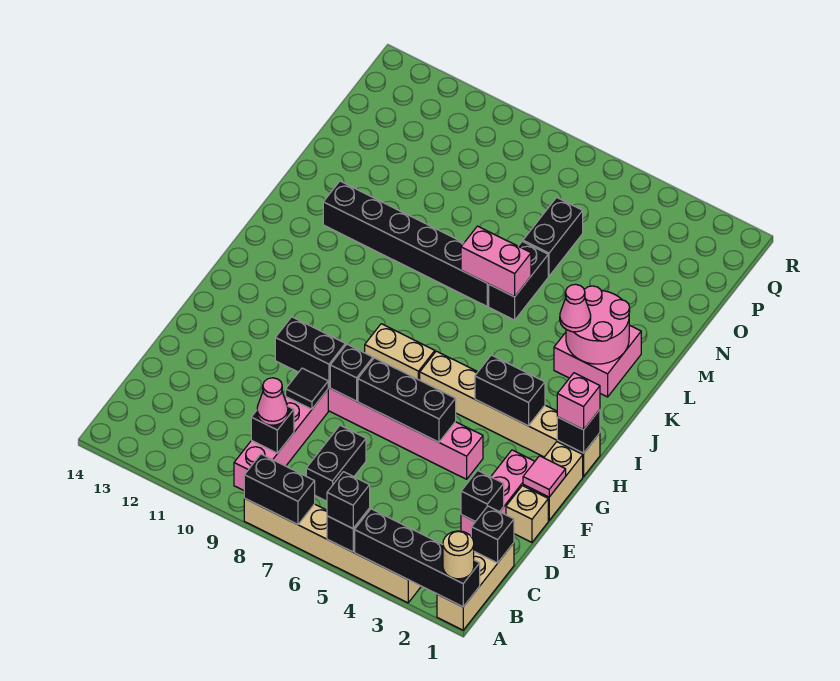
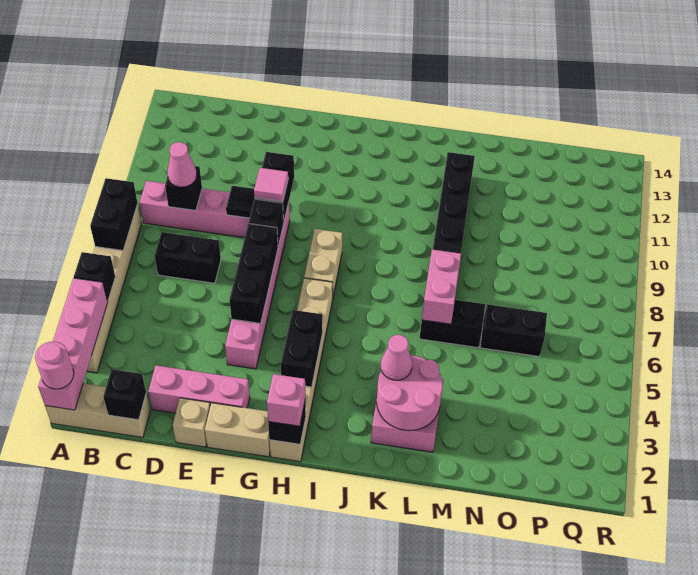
black 1x4 brick [355,509,480,607] -> pink 1x4 brick [38,278,108,410]
tan 1x1 round brick [443,531,474,579] -> pink 1x1 round brick [35,342,74,389]
black 1x1 brick [327,472,370,529] -> none
black 1x1 brick [461,470,504,522] -> none
pink 1x1 tile [523,456,566,497] -> pink 1x1 tile moved to [254,168,288,202]

